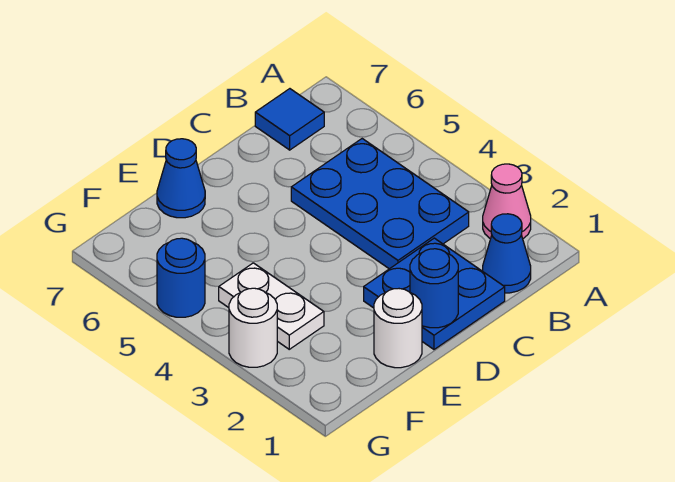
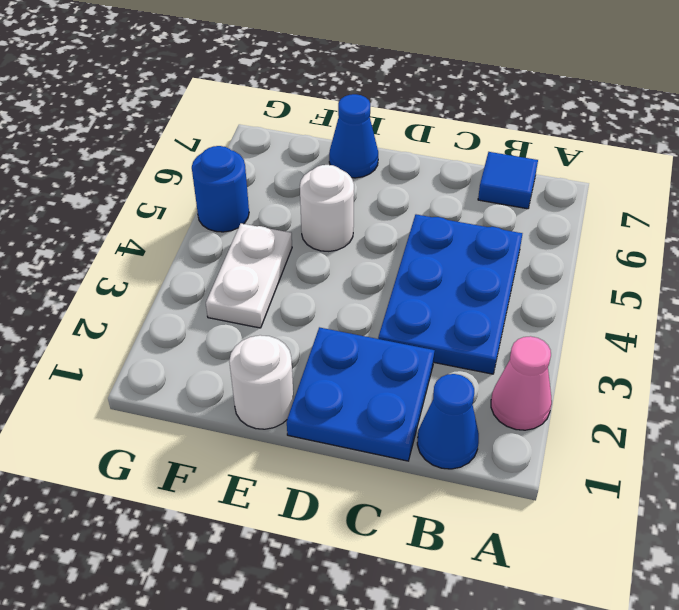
blue 1x1 round brick [410,249,458,328] -> none
white 1x1 round brick [229,288,277,367] -> white 1x1 round brick moved to [300,165,354,251]

